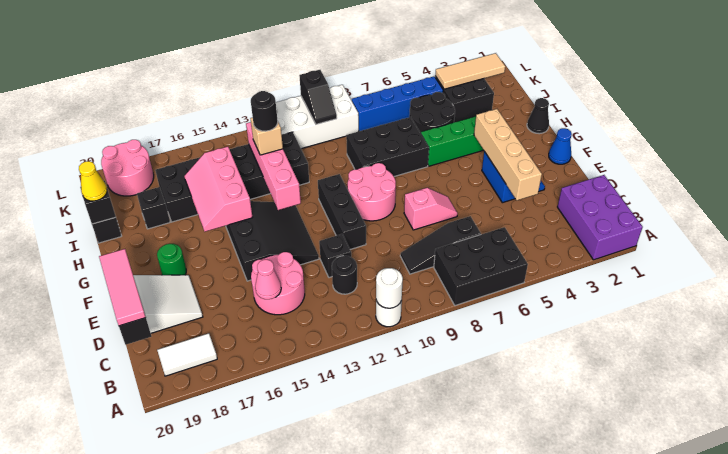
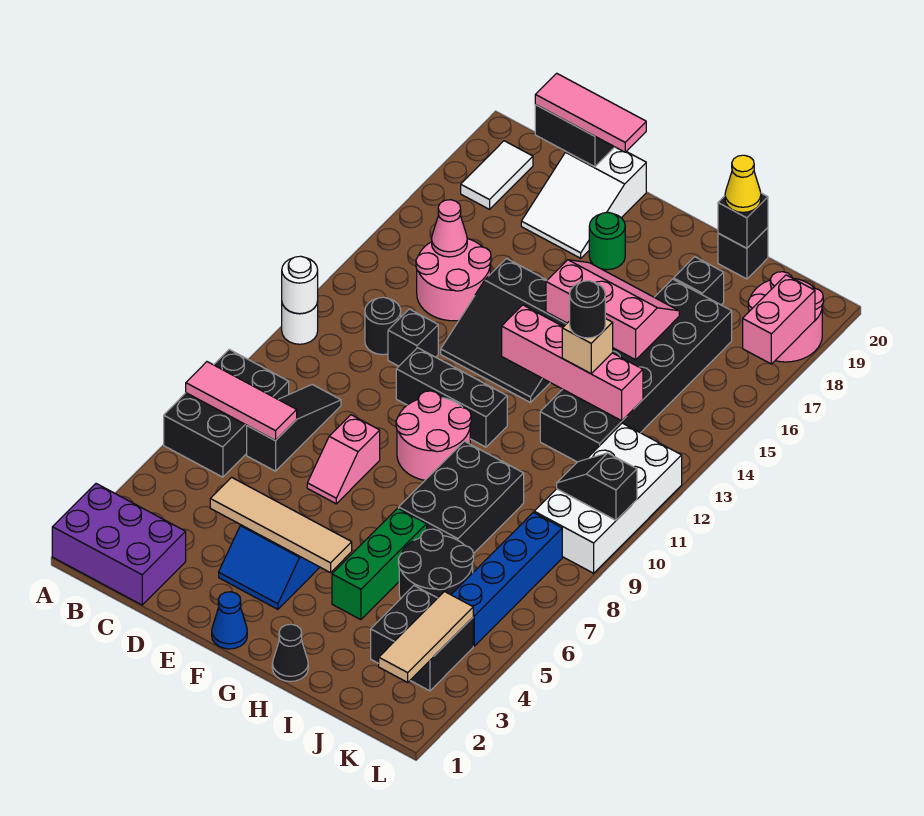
none -> pink 1x3 tile [186,362,297,441]
tan 1x4 brick [474,109,542,200] -> tan 1x4 tile [210,477,352,573]
none -> pink 1x2 brick [743,275,815,364]

